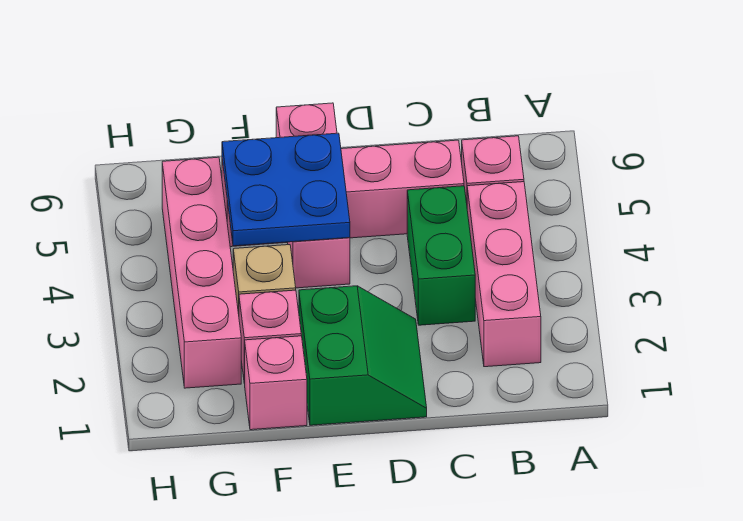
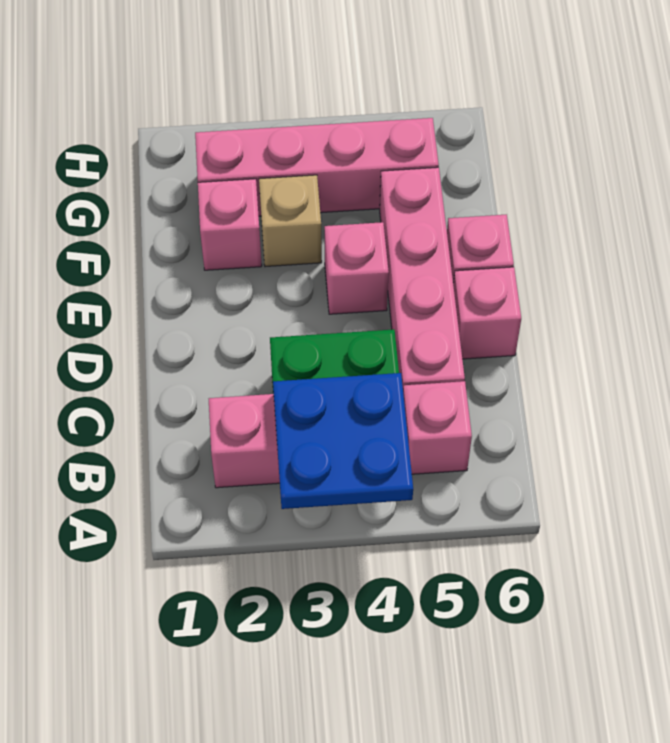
green 2x2 slope [299,286,427,425] -> none
blue 2x2 plate [222,133,350,246] -> blue 2x2 plate moved to [273,373,413,509]
pink 1x1 brick [245,336,307,430] -> pink 1x1 brick moved to [453,267,521,359]

